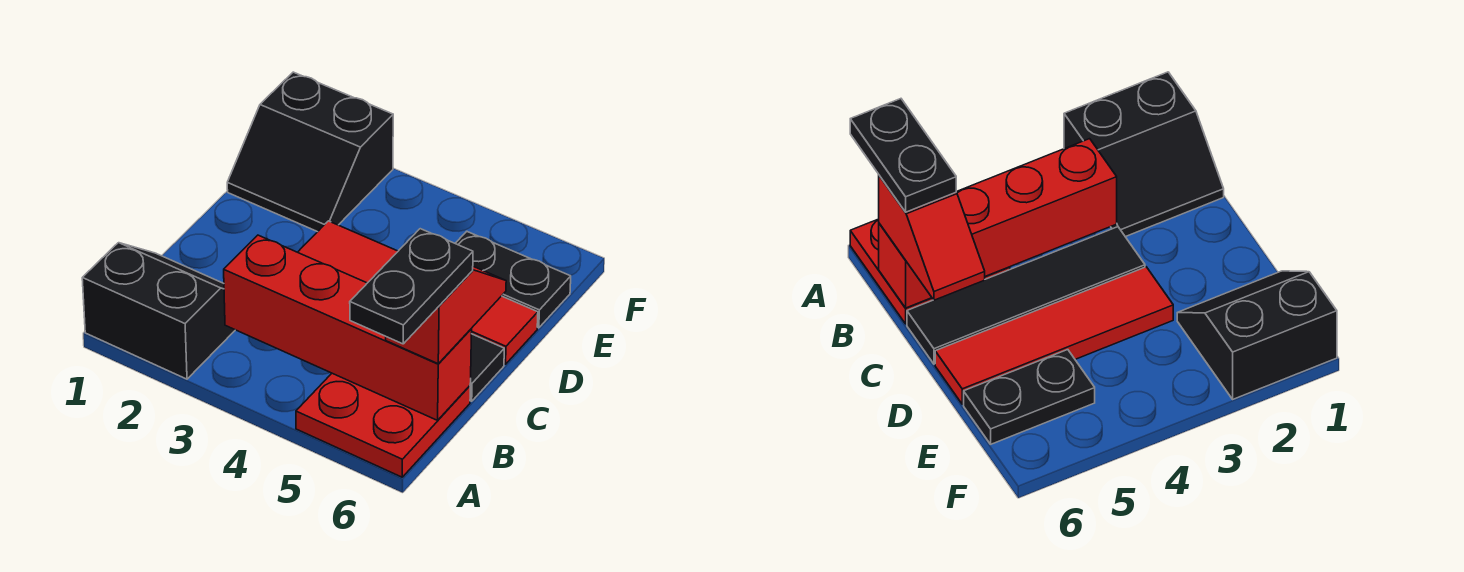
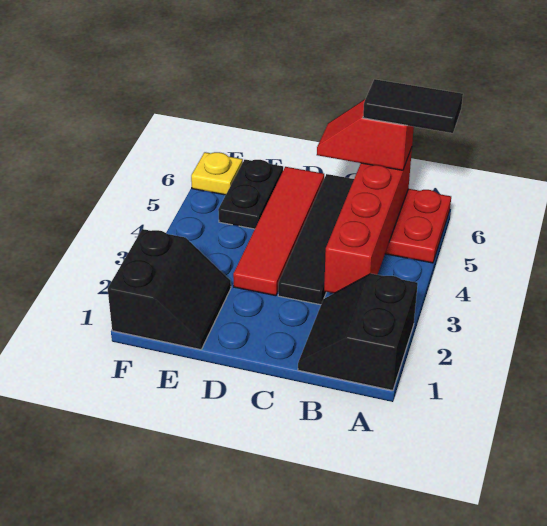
black 1x2 plate [350,229,473,344] -> black 1x2 tile [363,79,463,133]
none -> yellow 1x1 plate [191,152,243,195]

